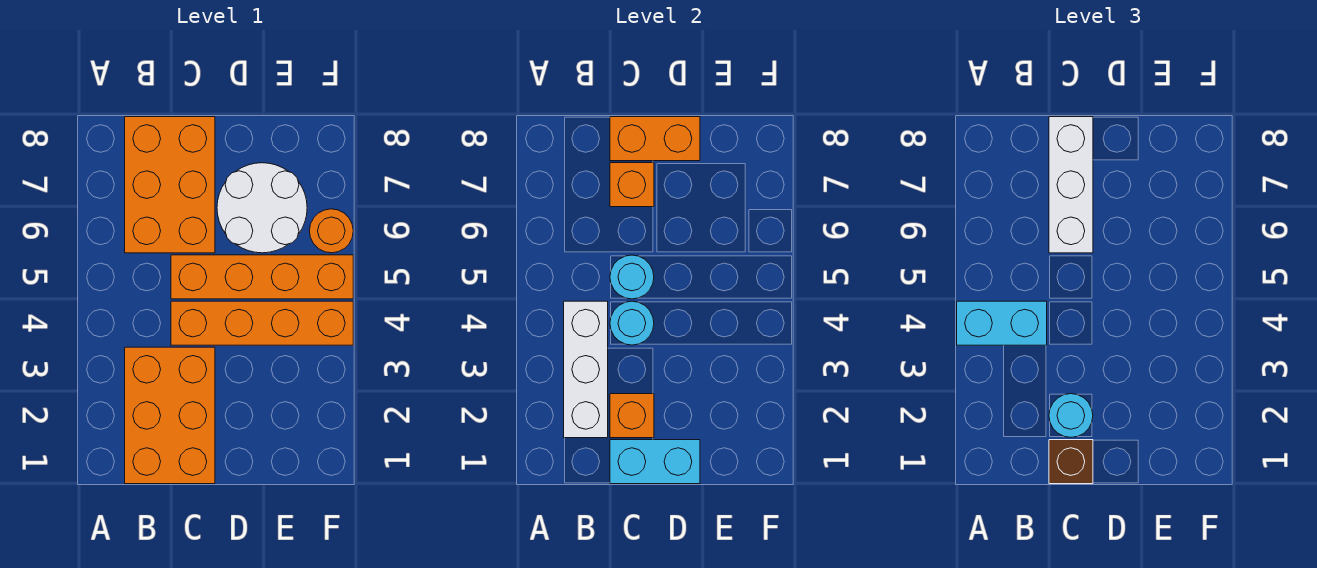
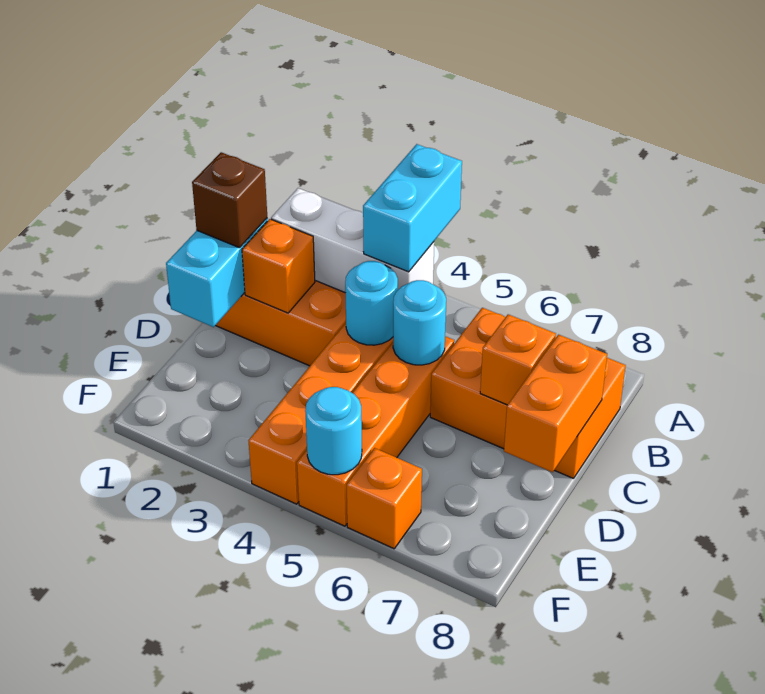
cyan 1x1 round brick [1049,394,1093,437] -> cyan 1x1 round brick moved to [305,387,362,475]
white 1x3 brick [1049,117,1093,253] -> none
white 2x2 round brick [217,163,307,253] -> none
orange 1x1 round brick [309,209,353,253] -> orange 1x1 brick [347,448,422,549]

